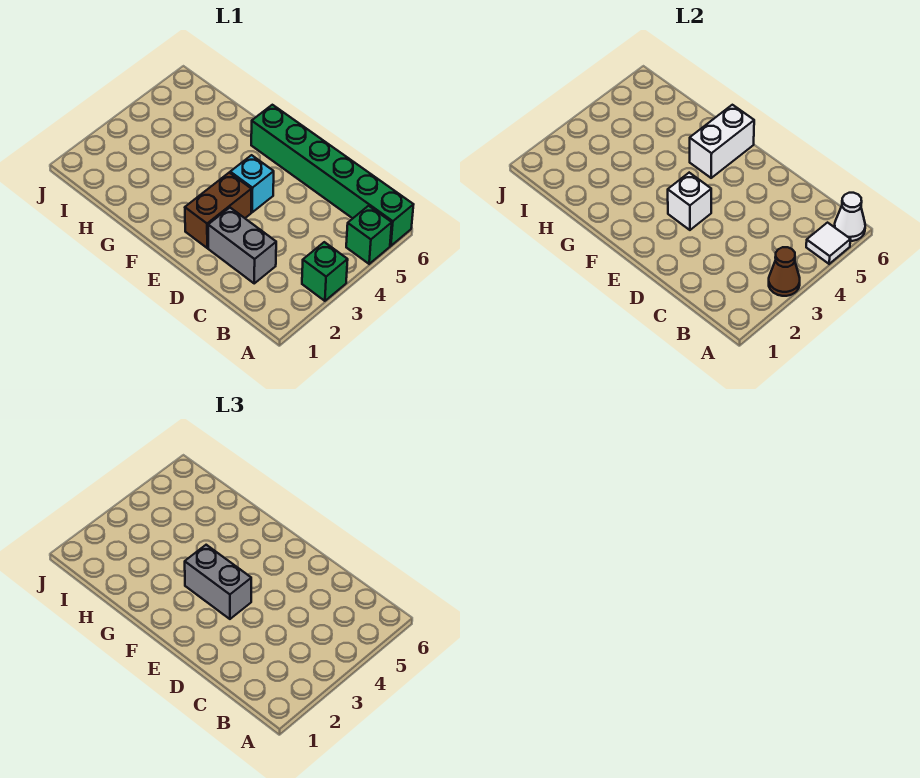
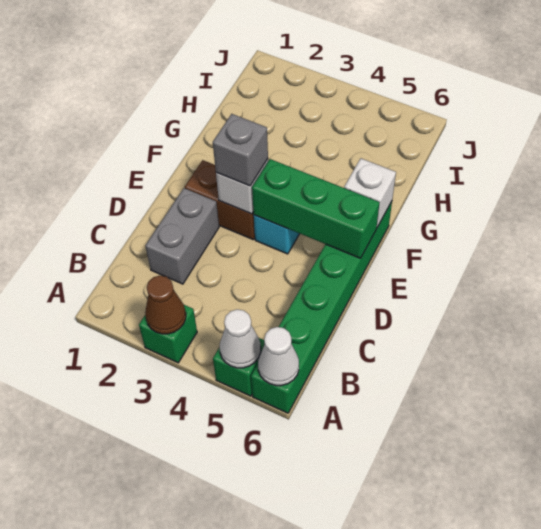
white 1x1 tile [806,223,850,264] -> white 1x1 cone [220,309,261,368]
grey 1x2 brick [185,545,251,619] -> grey 1x1 brick [213,114,268,186]
none -> green 1x3 brick [252,159,379,258]
white 1x2 brick [690,105,754,178] -> white 1x1 brick [344,159,396,227]

